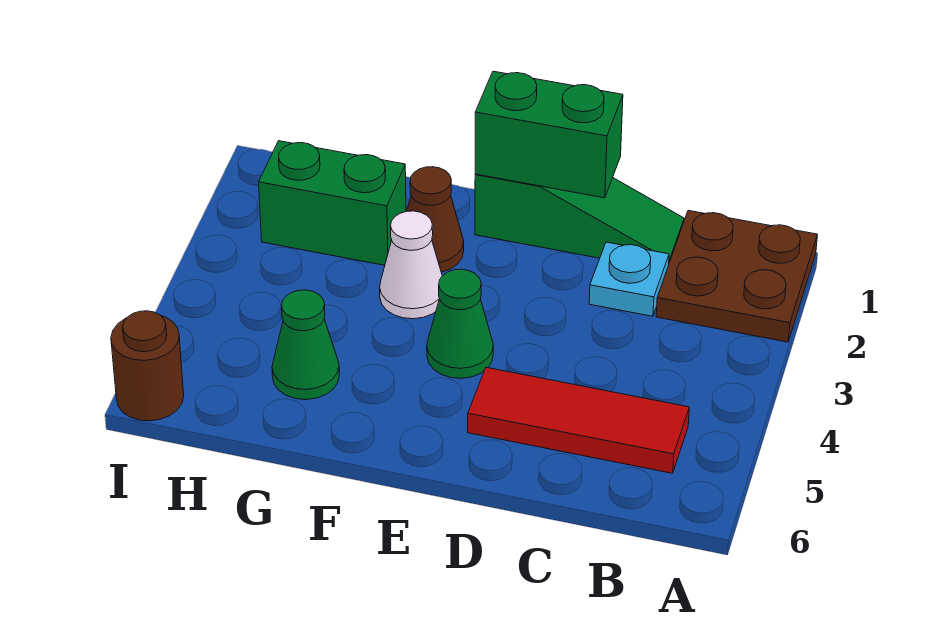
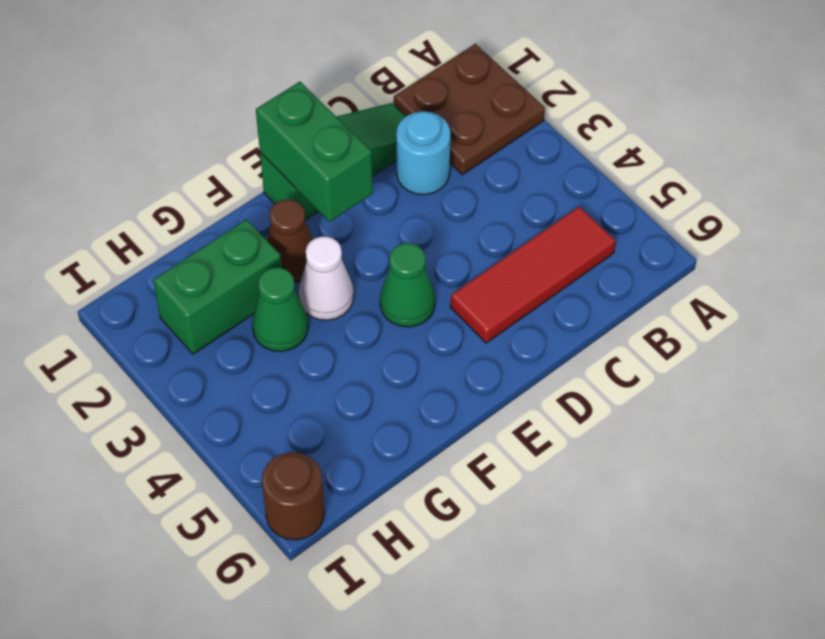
cyan 1x1 plate [589,242,669,316] -> cyan 1x1 round brick [396,111,450,195]
green 1x2 brick [475,71,623,198] -> green 1x2 brick turned to [256,82,373,222]
green 1x1 cone [272,290,339,400] -> green 1x1 cone moved to [252,268,308,351]

